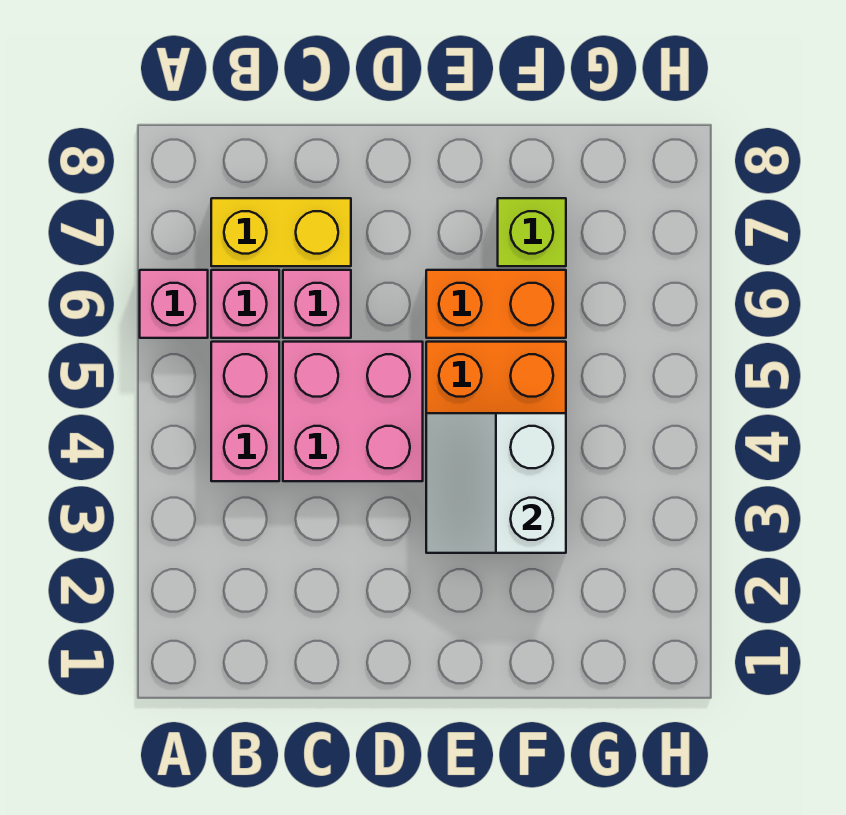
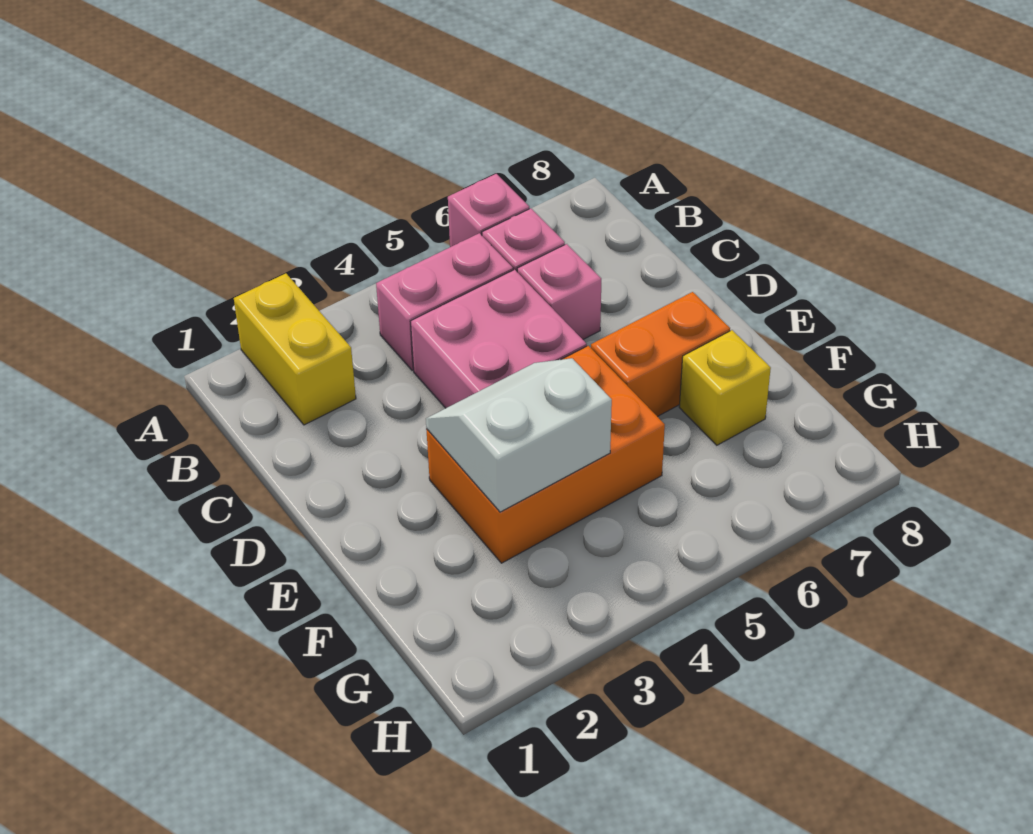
yellow 1x2 brick [211,198,351,266] -> yellow 1x2 brick moved to [234,273,356,425]
orange 1x2 brick [426,270,566,338] -> orange 1x2 brick turned to [591,292,730,417]
lime 1x1 brick [498,198,566,266] -> yellow 1x1 brick [679,330,771,445]

